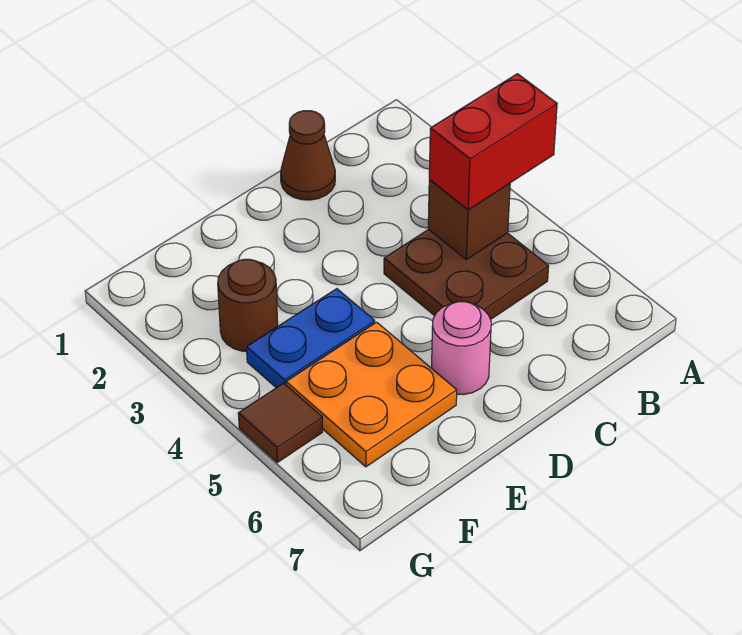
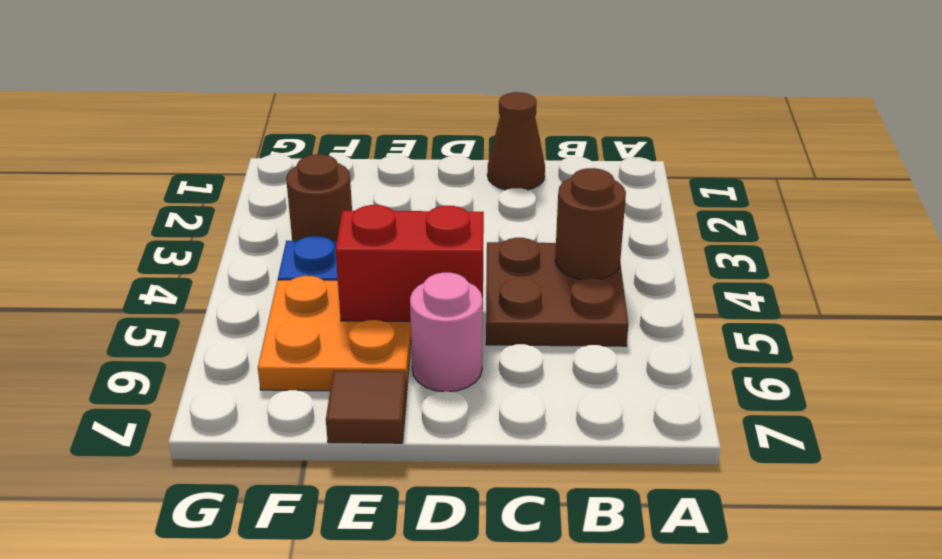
red 1x2 brick [429,74,557,210] -> red 1x2 brick moved to [336,205,484,322]
brown 1x1 brick [428,180,510,260] -> brown 1x1 round brick [555,168,626,279]
brown 1x1 tile [238,383,323,462] -> brown 1x1 tile moved to [326,371,407,443]

